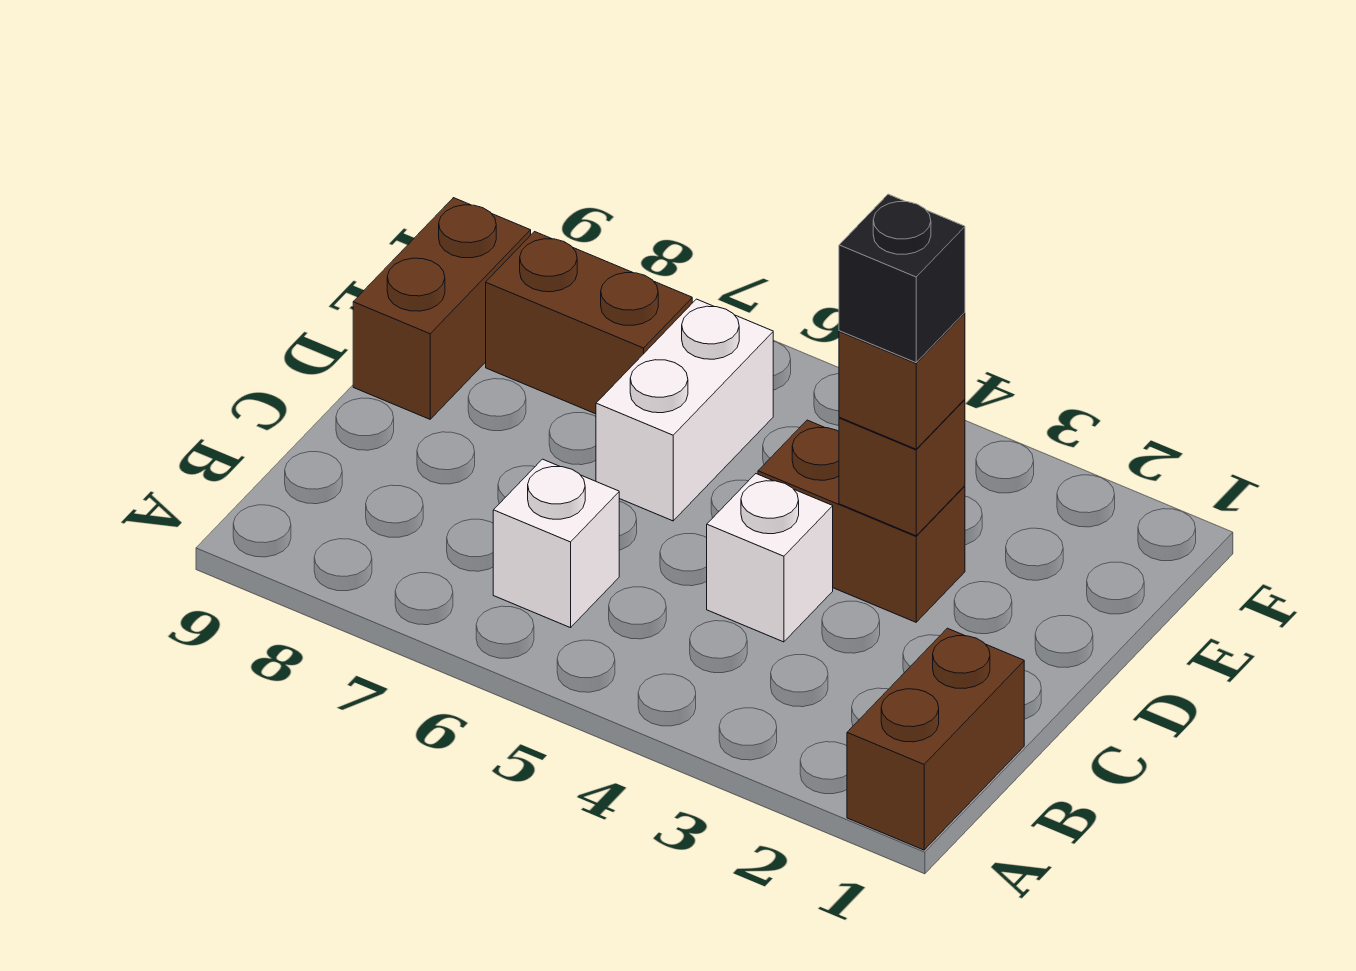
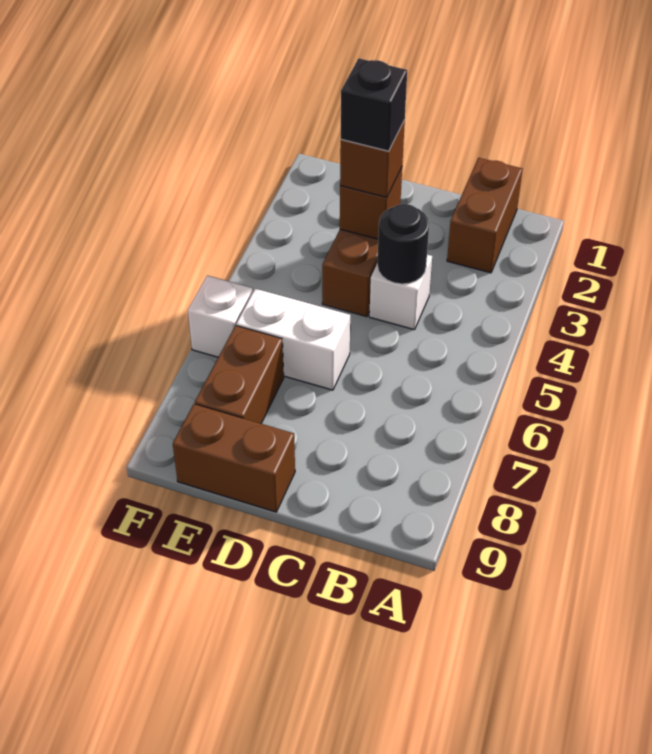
brown 1x2 brick [847,628,1024,850] -> brown 1x2 brick turned to [447,158,522,273]
white 1x1 brick [493,459,619,628] -> white 1x1 brick moved to [188,275,253,357]
none -> black 1x1 round brick [377,204,429,284]

